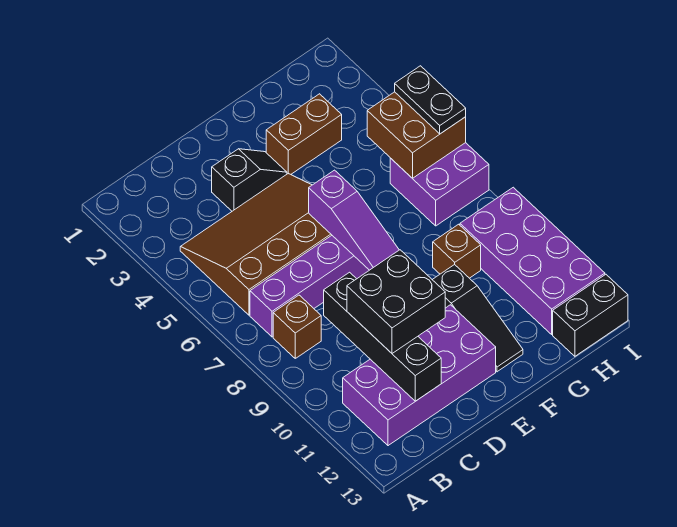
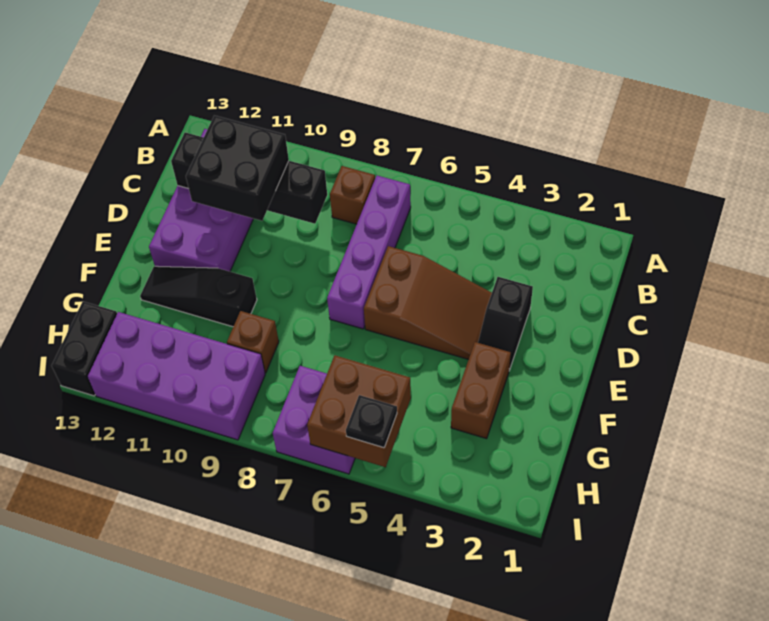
brown 3x4 slope [180,174,332,315] -> brown 2x3 slope [364,246,492,359]
purple 1x3 slope [309,170,399,270] -> none
black 1x2 plate [395,66,466,134] -> black 1x1 plate [346,395,397,448]

